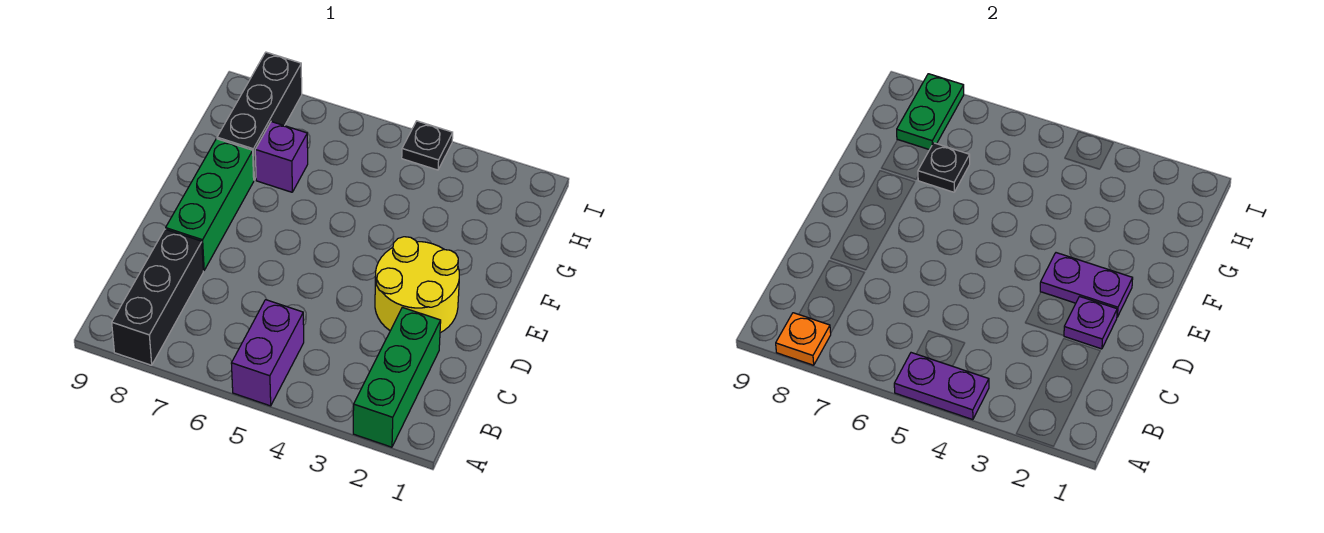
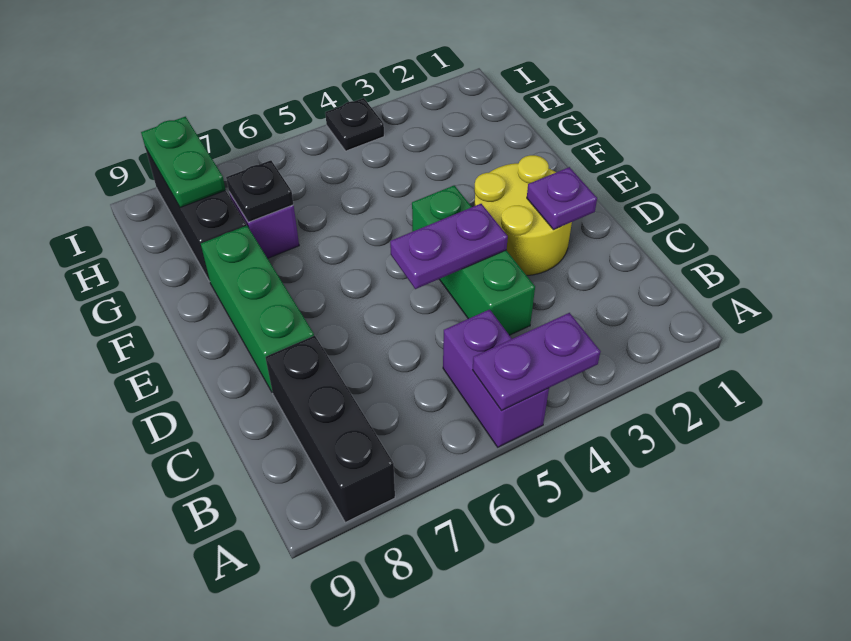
green 1x3 brick [353,307,441,447] -> green 1x3 brick moved to [412,185,535,335]
orange 1x1 plate [776,313,831,365] -> none
purple 1x2 plate [1040,253,1133,317] -> purple 1x2 plate moved to [390,204,508,289]

